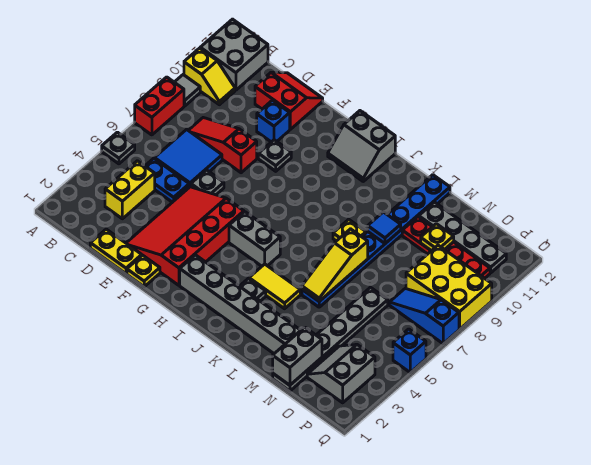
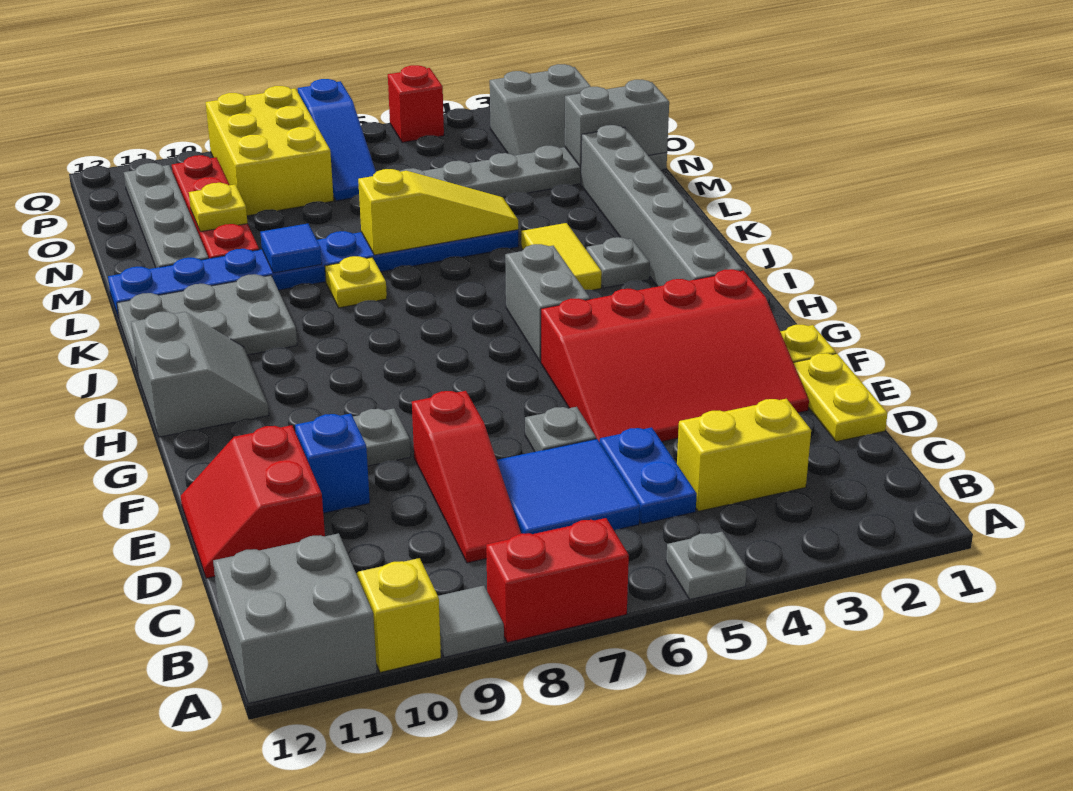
none -> grey 2x3 plate [117,274,297,374]
blue 1x1 brick [393,329,426,372] -> red 1x1 brick [388,65,444,142]

